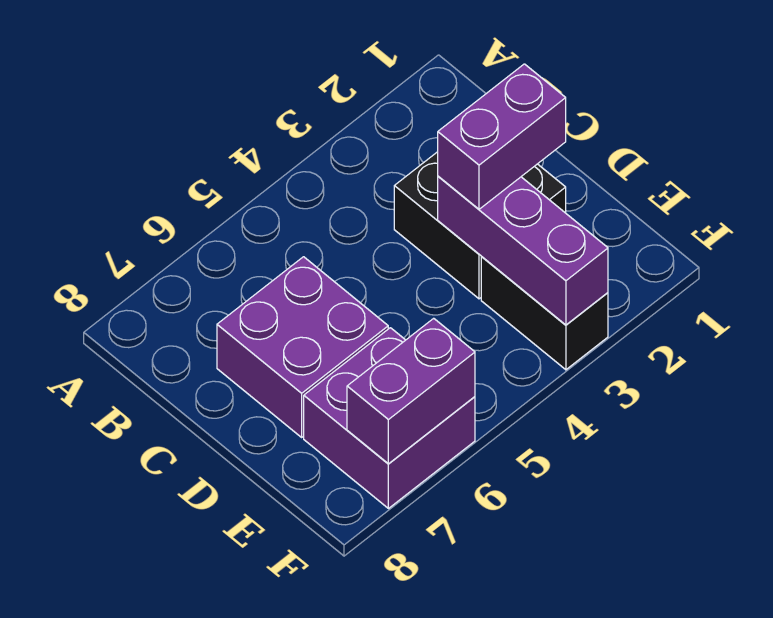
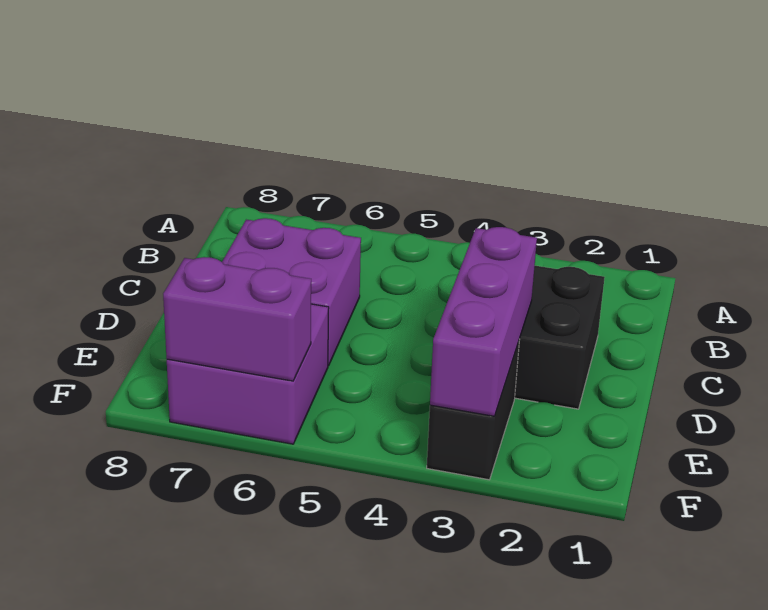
purple 1x2 brick [438,64,566,209] -> none

